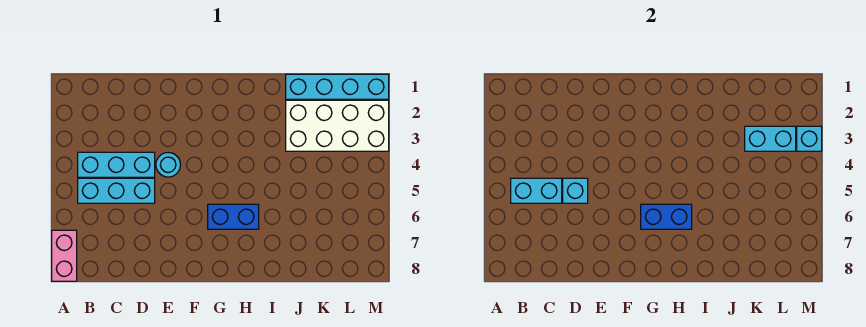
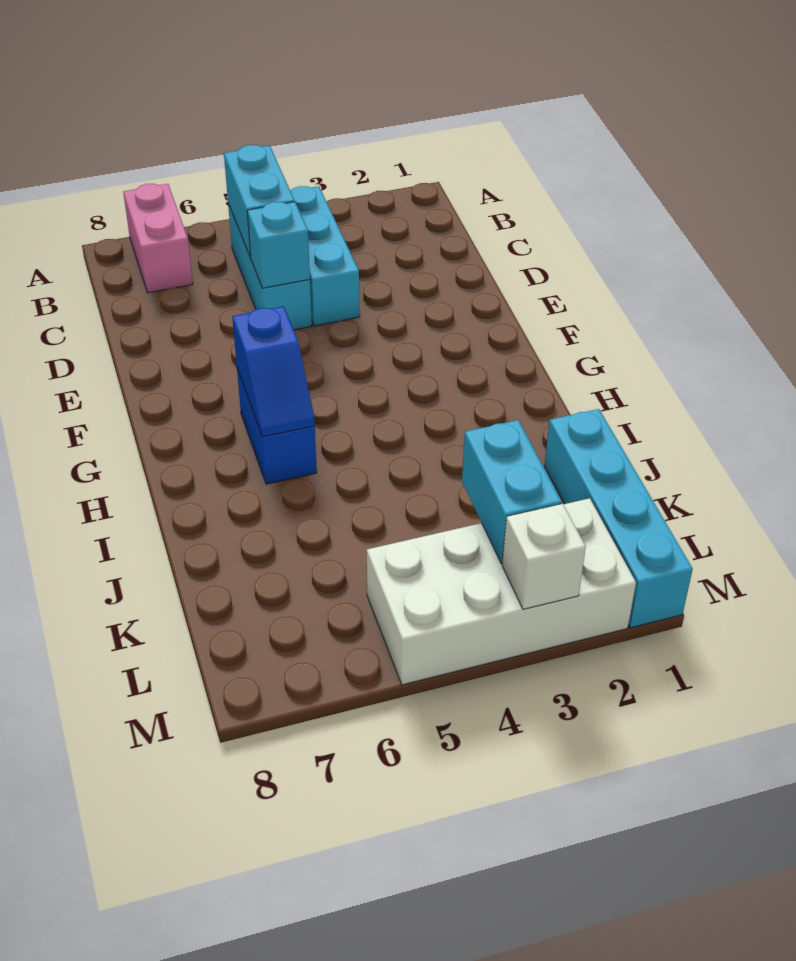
pink 1x2 brick [52,230,77,281] -> pink 1x2 brick turned to [123,184,193,293]
cyan 1x1 round brick [156,153,180,177] -> none
blue 1x2 brick [641,204,692,229] -> blue 1x2 slope [232,306,315,437]
white 2x4 brick [286,100,389,151] -> white 2x4 brick turned to [367,498,636,685]
cyan 1x1 brick [797,126,822,151] -> white 1x1 brick [502,504,586,609]

